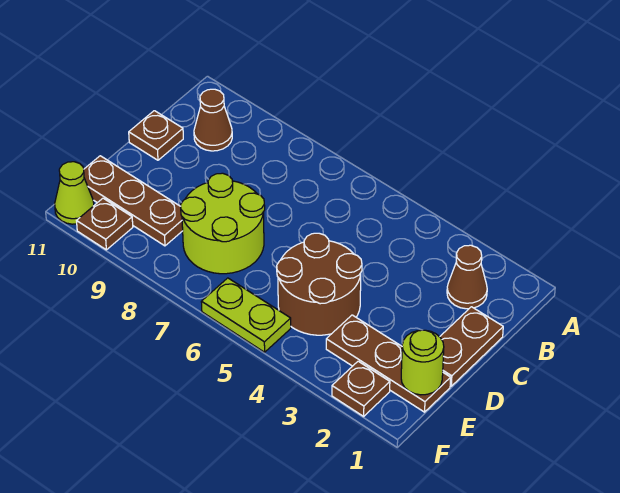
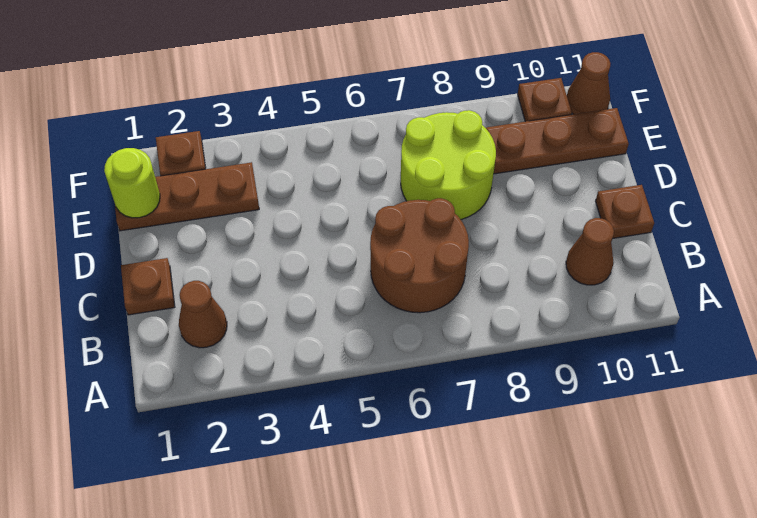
brown 1x2 plate [440,307,503,386] -> brown 1x1 plate [121,258,175,315]
brown 2x2 round brick [277,233,362,335] -> brown 2x2 round brick moved to [370,198,469,313]
lime 1x2 plate [201,278,291,352] -> none
lime 1x1 cone [55,162,94,224] -> brown 1x1 cone [567,52,610,114]

